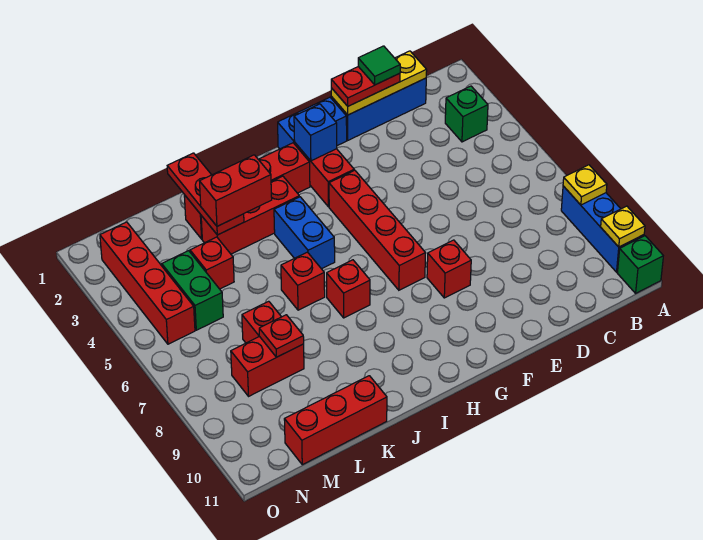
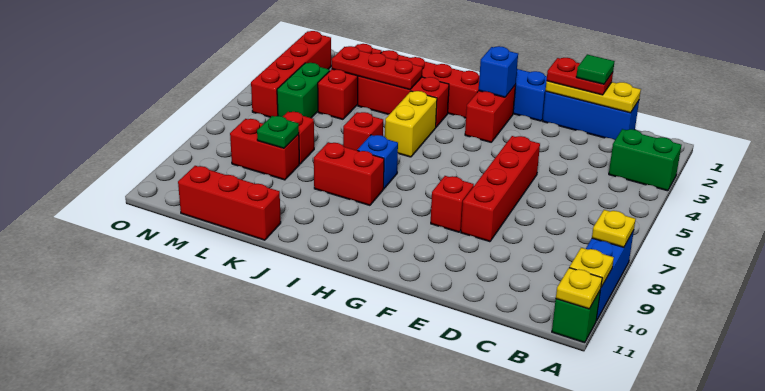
none -> yellow 1x1 plate [556,268,602,309]
green 1x1 brick [445,86,488,142] -> green 1x2 brick [609,129,682,191]
red 1x4 brick [329,170,426,290] -> red 1x4 brick moved to [461,136,540,242]
blue 1x2 brick [274,197,335,269] -> yellow 1x2 brick [385,91,437,157]
red 1x1 brick [327,260,370,318] -> blue 1x1 brick [357,135,398,188]
red 1x2 brick [199,155,272,226] -> red 1x2 brick moved to [314,142,384,205]
red 1x3 plate [167,153,244,235] -> red 1x3 plate turned to [332,46,422,90]
red 1x1 brick [190,237,234,289] -> red 1x3 brick [318,44,382,119]
red 1x1 plate [259,315,304,357] -> green 1x1 plate [257,116,299,148]

